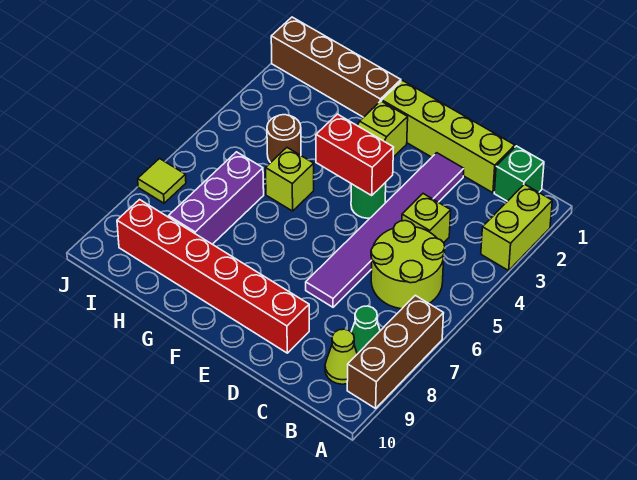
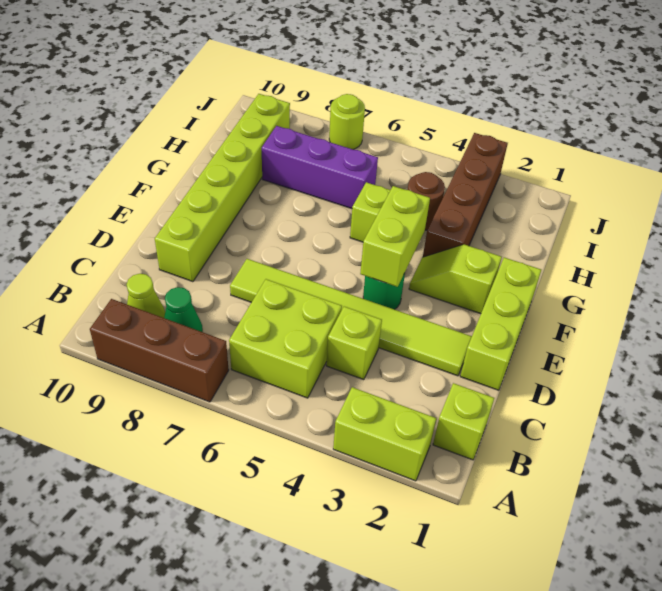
green 1x1 brick [494,146,544,201] -> lime 1x1 brick [433,383,494,460]
lime 2x2 round brick [371,221,445,309] -> lime 2x2 brick [229,279,342,398]
lime 1x4 brick [382,80,515,193] -> lime 1x3 brick [460,257,541,390]
purple 1x6 tile [306,153,464,307] -> lime 1x6 tile [230,259,472,376]
red 1x6 brick [117,200,309,353] -> lime 1x6 brick [155,94,290,282]
red 1x2 brick [316,114,394,195] -> lime 1x2 brick [360,186,430,287]
brown 1x4 brick [271,17,401,117] -> brown 1x4 brick moved to [423,133,508,257]
lime 1x1 tile [138,159,186,203] -> lime 1x1 round brick [329,94,365,149]

